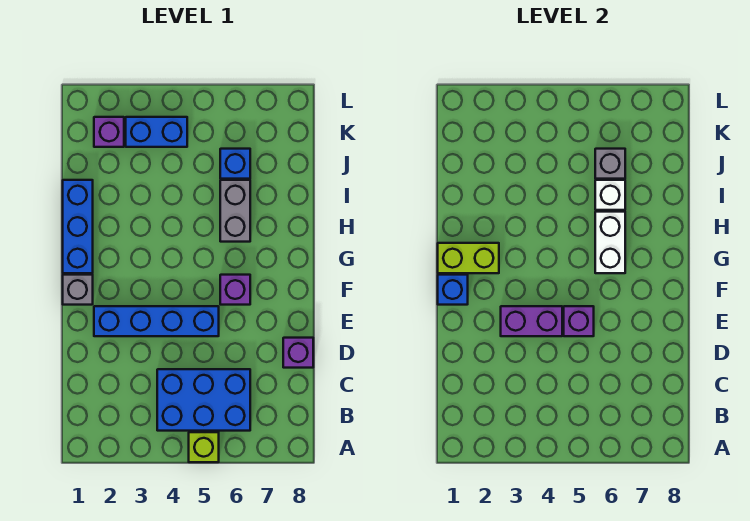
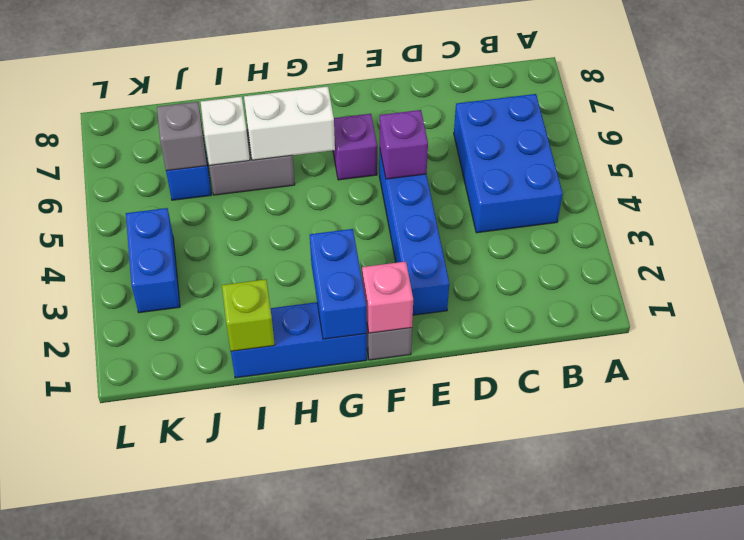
lime 1x1 brick [189,432,219,462] -> lime 1x1 brick moved to [222,279,275,351]
purple 1x1 brick [283,338,313,368] -> none
purple 1x2 brick [501,306,562,336] -> none
blue 1x1 brick [438,275,468,305] -> pink 1x1 brick [362,261,413,333]
lime 1x2 brick [438,243,499,273] -> blue 1x2 brick [310,229,367,339]
purple 1x1 brick [94,117,124,147] -> none

